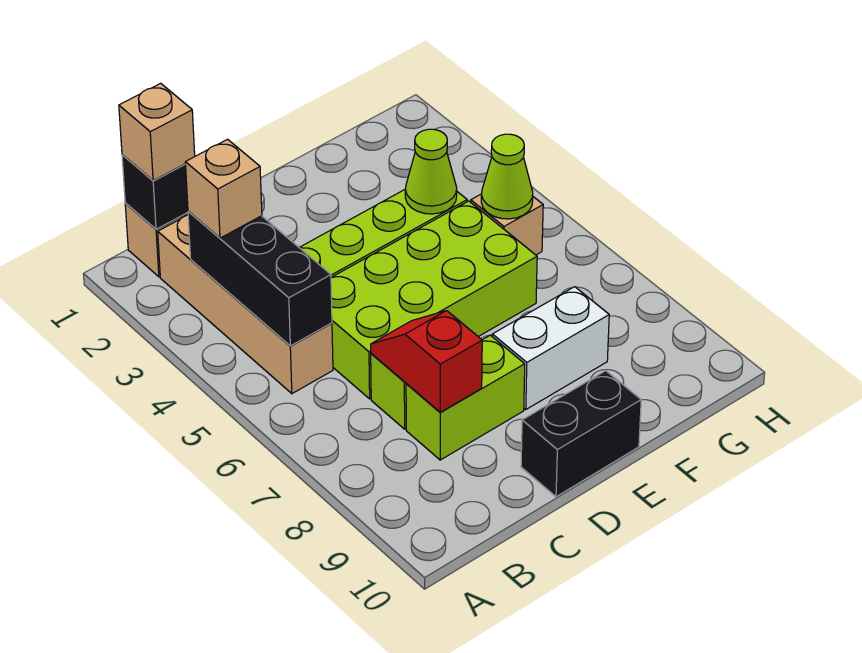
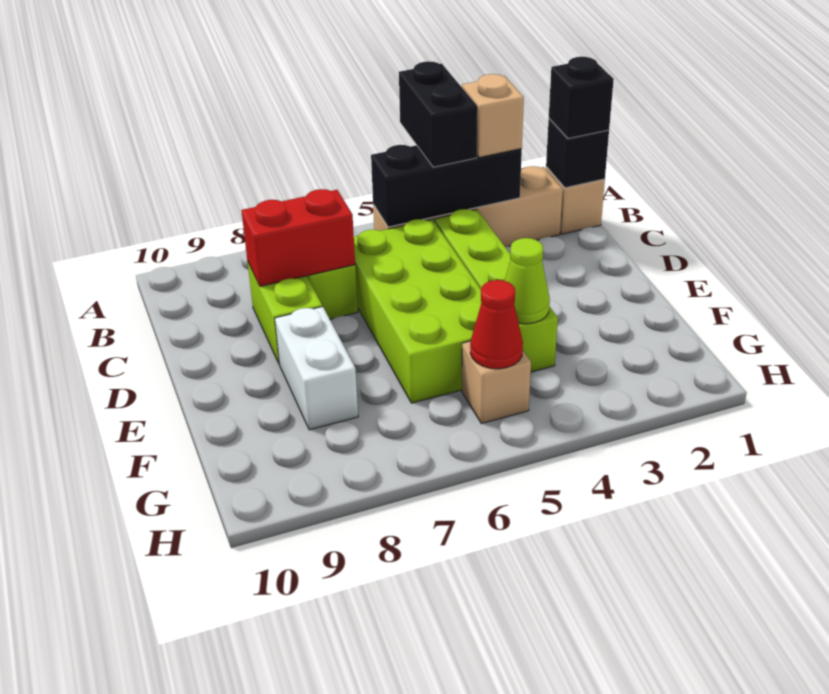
tan 1x1 brick [119,83,195,181] -> black 1x1 brick [549,57,614,139]
red 1x2 slope [371,311,482,412] -> red 1x2 brick [241,189,355,286]
black 1x2 brick [521,371,641,497] -> black 1x2 brick moved to [399,61,478,167]
lime 1x1 cone [481,134,533,219] -> red 1x1 cone [470,280,523,369]

